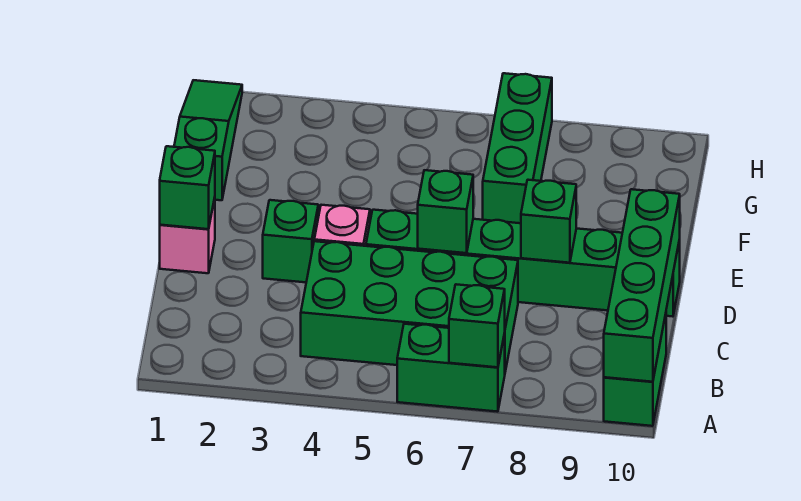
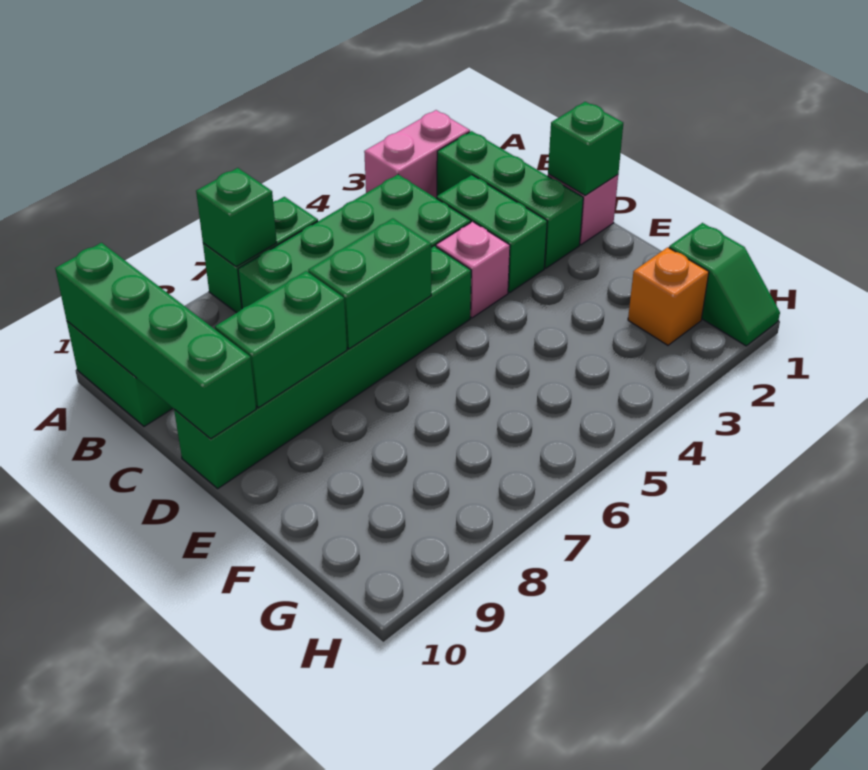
none -> pink 1x2 brick [364,110,470,198]
green 1x1 brick [263,200,318,282] -> green 1x2 brick [437,175,547,293]
green 1x1 brick [418,170,473,253] -> green 1x2 brick [308,218,431,349]
green 1x1 brick [521,180,576,263] -> green 1x2 brick [215,271,347,408]
green 1x3 slope [174,80,242,200] -> green 1x2 slope [669,223,780,346]
green 1x3 brick [483,73,552,223] -> green 1x3 brick moved to [437,131,583,268]
none -> orange 1x1 brick [628,247,709,345]

